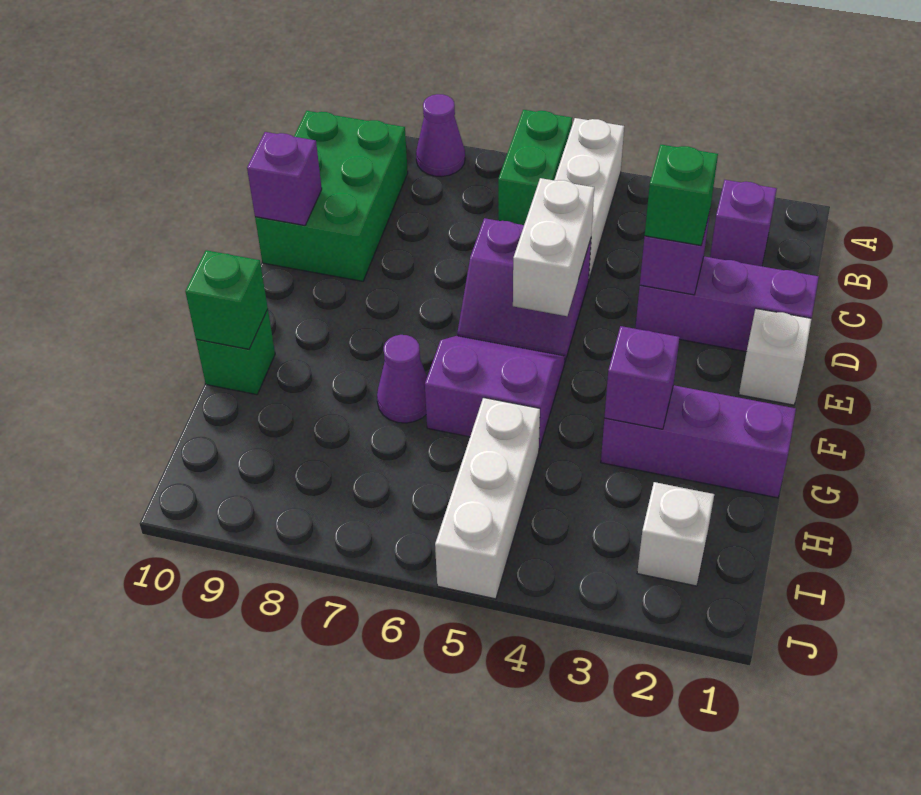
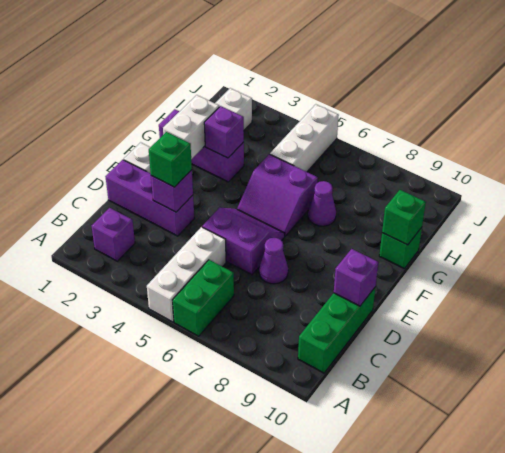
purple 1x1 cone [416,94,465,177] -> purple 1x1 cone moved to [259,238,288,284]
green 2x3 brick [255,111,408,281] -> green 1x3 brick [298,287,376,373]
white 1x2 brick [513,178,594,316] -> white 1x2 brick moved to [163,95,219,159]

